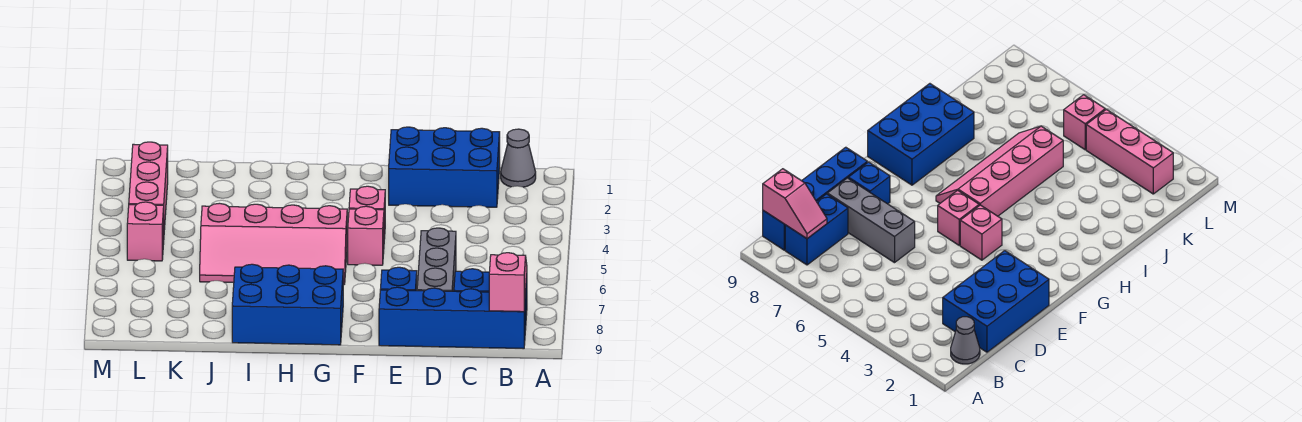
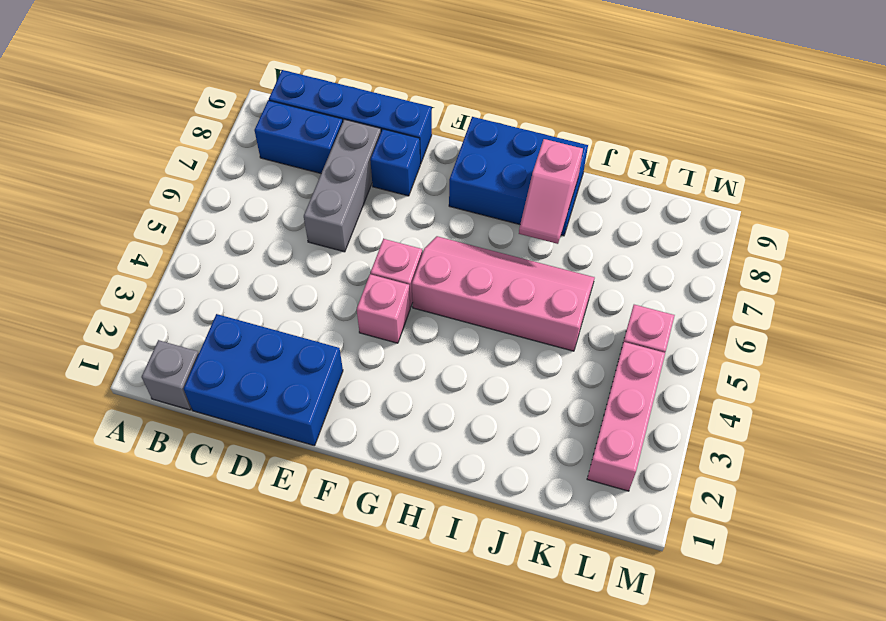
grey 1x1 cone [501,129,536,187] -> grey 1x1 brick [142,340,199,410]
pink 1x2 slope [489,253,527,312] -> pink 1x2 slope moved to [519,139,583,244]

